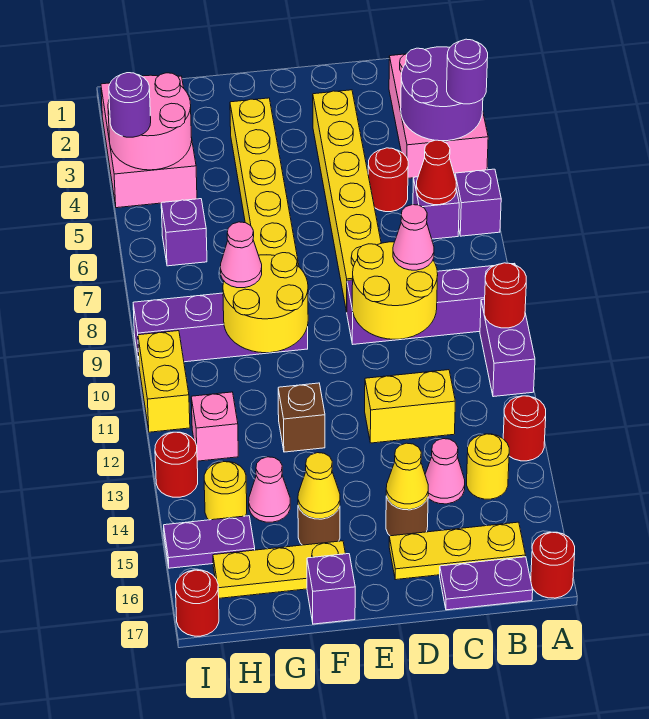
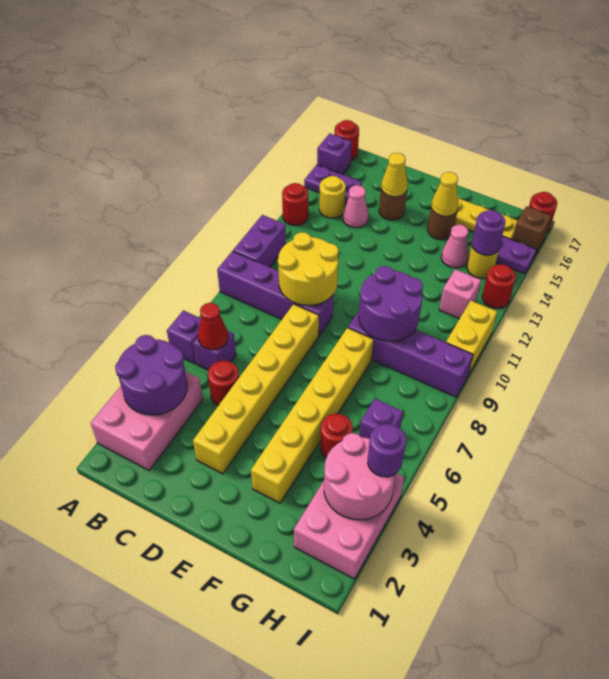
purple 1x1 round brick [447,39,488,104] -> purple 1x1 round brick moved to [472,210,505,255]
red 1x1 round brick [484,263,526,328] -> red 1x1 round brick moved to [320,414,353,458]
yellow 1x3 plate [389,522,526,580] -> none
purple 1x2 plate [440,557,533,610] -> purple 1x2 plate moved to [304,165,362,203]
pink 1x1 cone [393,205,434,270] -> none
yellow 1x2 brick [365,370,455,443] -> none
yellow 2x2 round brick [223,253,308,353] -> purple 2x2 round brick [359,266,423,341]
brown 1x1 brick [278,383,325,452] -> brown 1x1 brick moved to [512,206,551,255]
purple 1x1 brick [307,554,355,624] -> purple 1x1 brick moved to [317,133,351,175]
pink 1x1 cone [220,222,262,288] -> none

